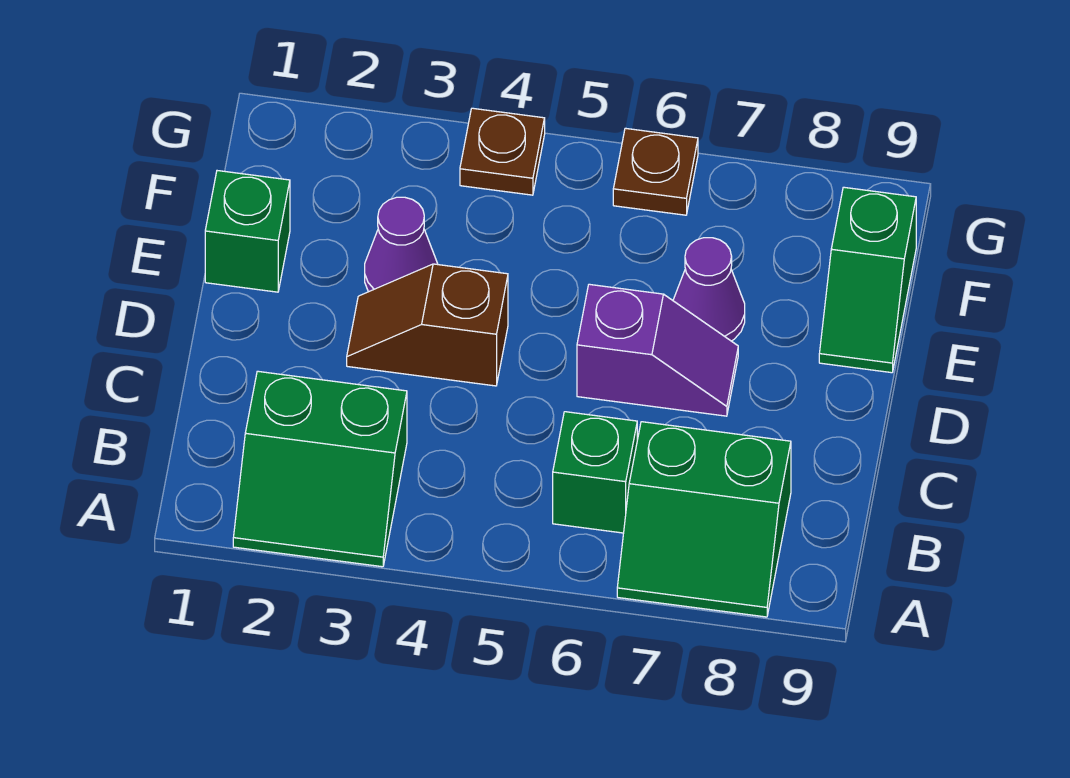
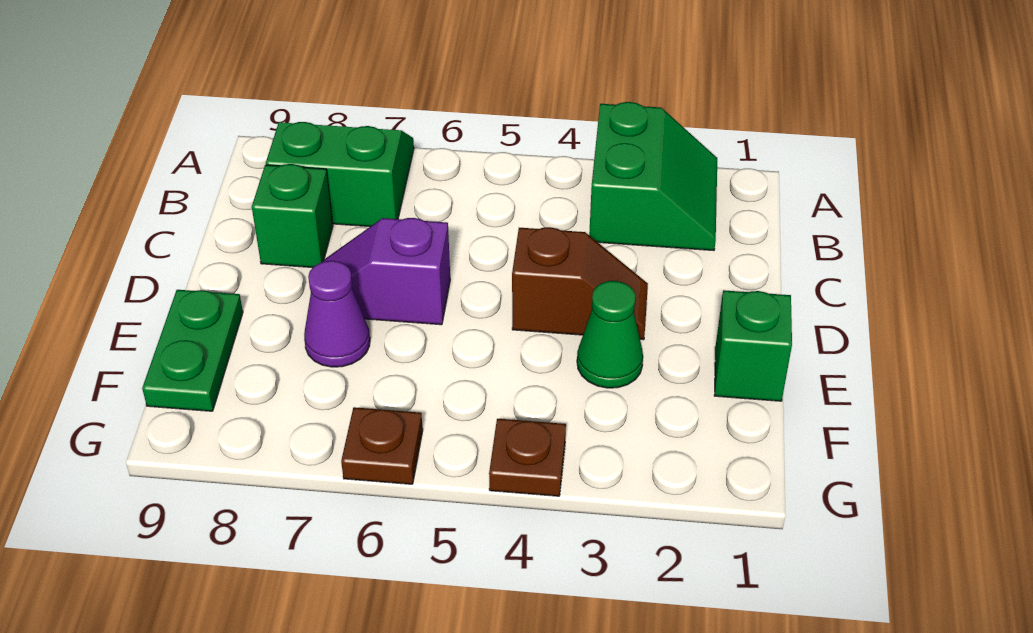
green 2x2 slope [233,371,407,567] -> green 2x2 slope turned to [589,102,717,251]
green 1x1 brick [553,412,637,533] -> green 1x1 brick moved to [252,164,333,268]
purple 1x1 cone [365,197,438,292] -> green 1x1 cone [577,281,643,388]
green 1x2 slope [819,187,916,373] -> green 1x2 plate [142,290,243,411]

